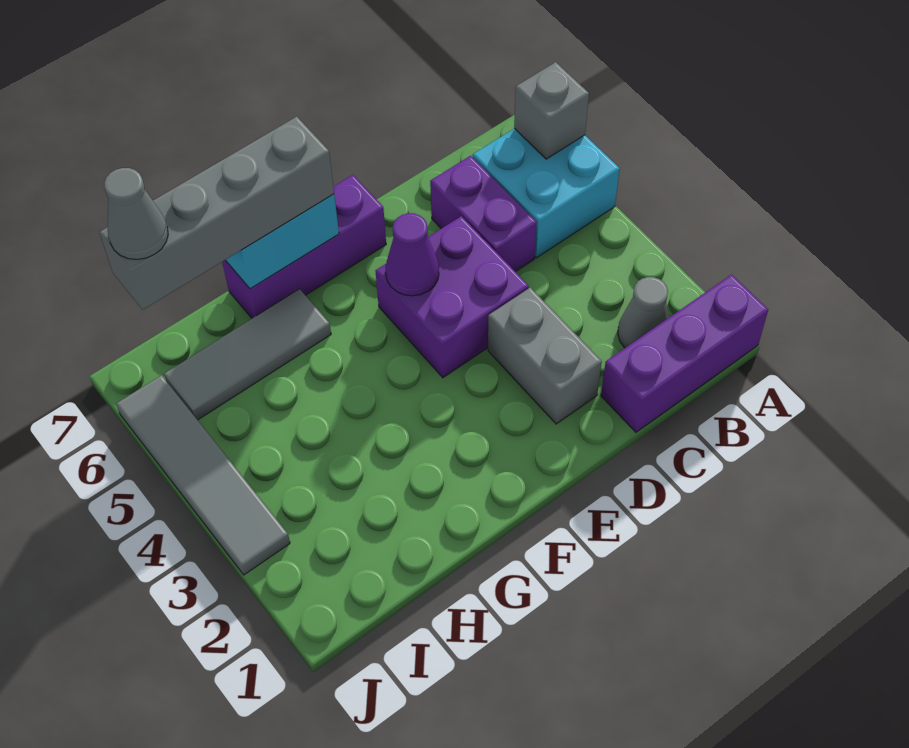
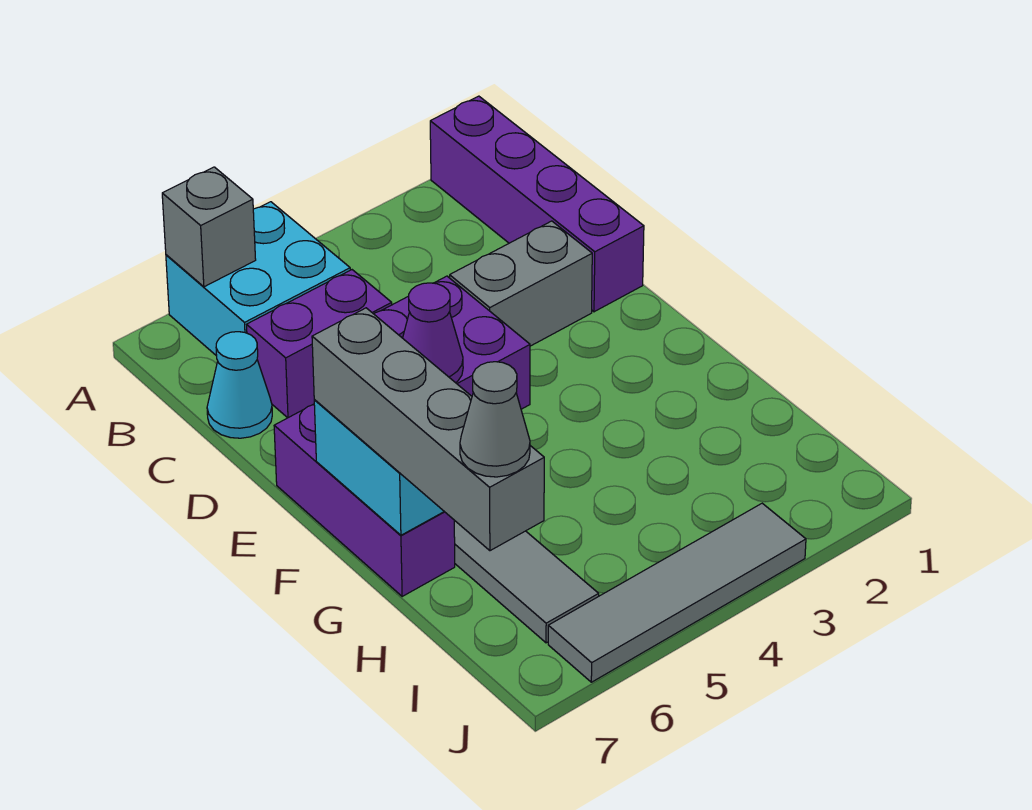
purple 1x3 brick [601,275,768,432] -> purple 1x4 brick [430,96,644,312]
grey 1x1 cone [618,277,669,348] -> none
none -> cyan 1x1 cone [207,332,272,438]

